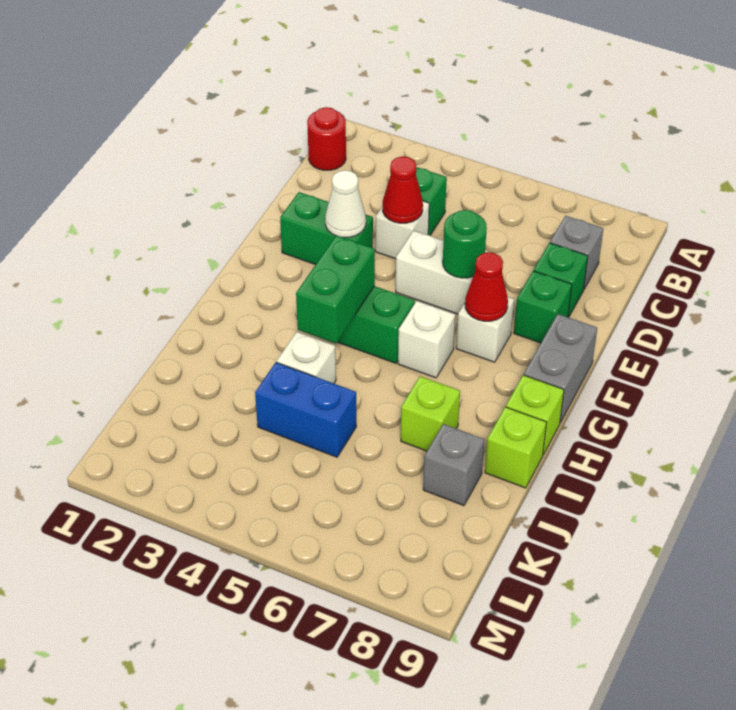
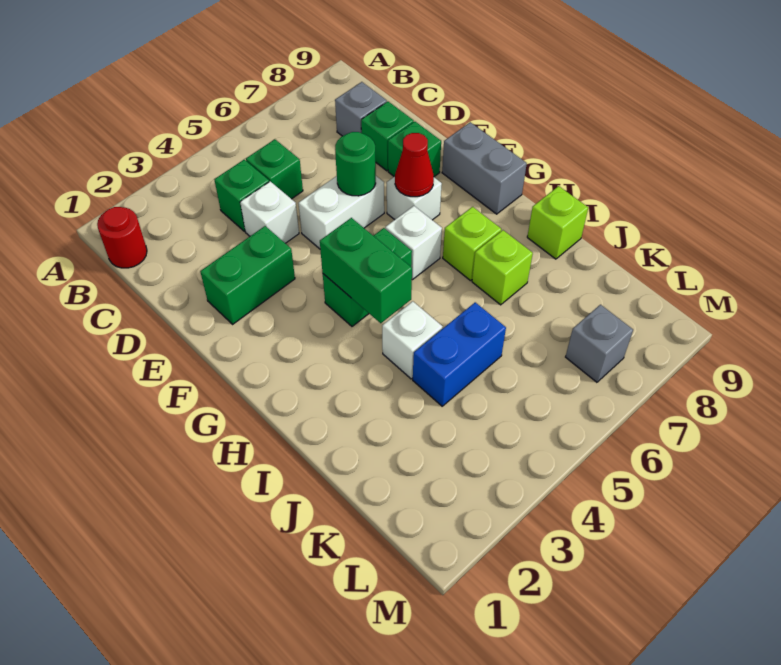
none -> green 1x1 brick [246,139,303,199]
red 1x1 cone [383,156,423,223] -> none
white 1x1 cone [325,170,366,237] -> none
lime 1x1 brick [506,375,564,455] -> lime 1x1 brick moved to [443,207,501,281]
grey 1x1 brick [423,424,484,506] -> grey 1x1 brick moved to [566,305,633,382]

